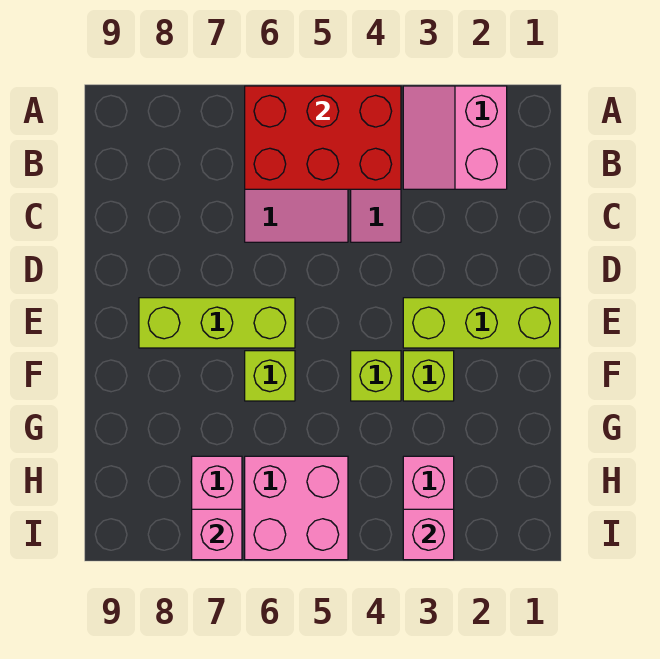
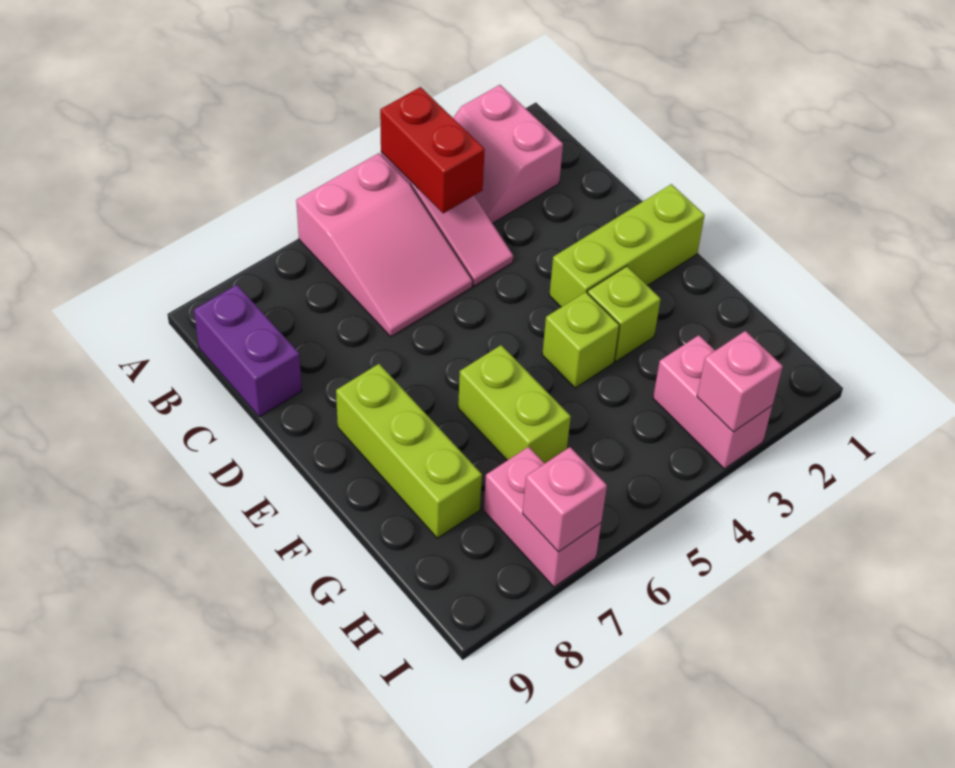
red 2x3 brick [245,86,401,189] -> red 1x2 brick [380,87,485,213]
none -> purple 1x2 brick [194,285,302,417]
lime 1x3 brick [139,298,295,348] -> lime 1x3 brick turned to [336,364,482,538]
lime 1x1 brick [245,351,295,401] -> lime 1x2 brick [458,345,571,463]
pink 2x2 brick [245,456,348,560] -> none

